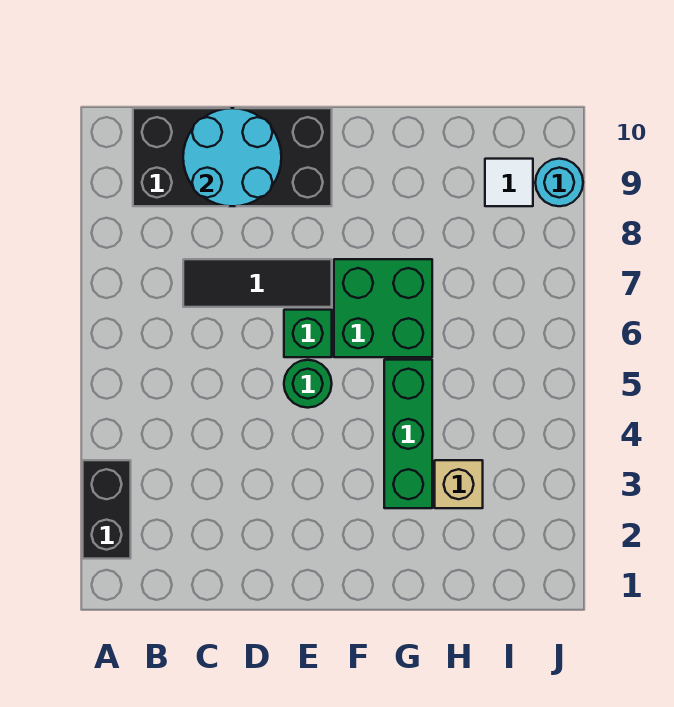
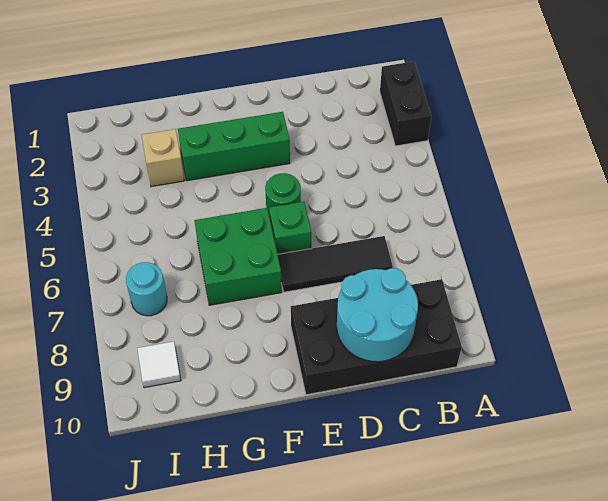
green 1x3 brick [384,360,432,508] -> green 1x3 brick turned to [178,112,290,181]
cyan 1x1 round brick [535,159,583,206] -> cyan 1x1 round brick moved to [126,262,167,316]

